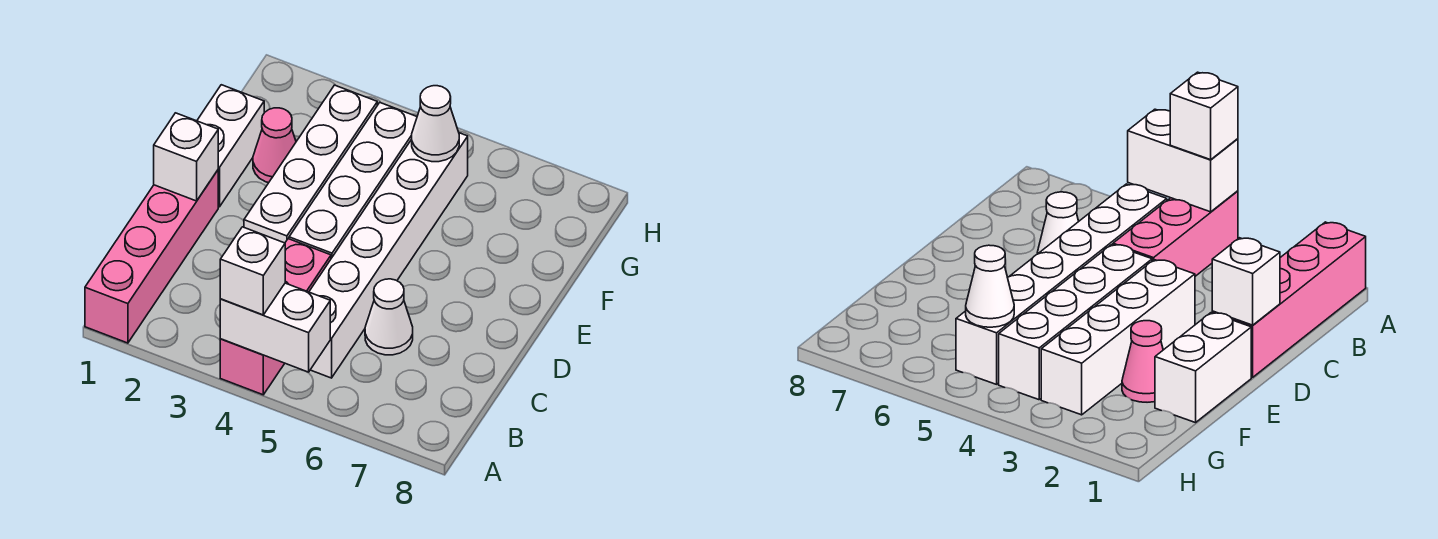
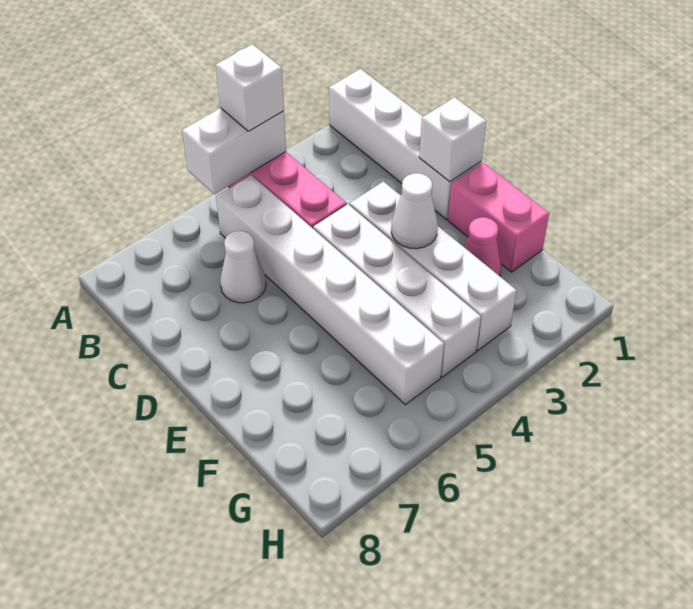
pink 1x4 brick [85,170,218,343] -> white 1x4 brick [329,69,481,219]
white 1x2 brick [197,85,264,207] -> pink 1x2 brick [448,163,549,272]
white 1x1 cone [412,86,459,162] -> white 1x1 cone moved to [391,173,438,249]

